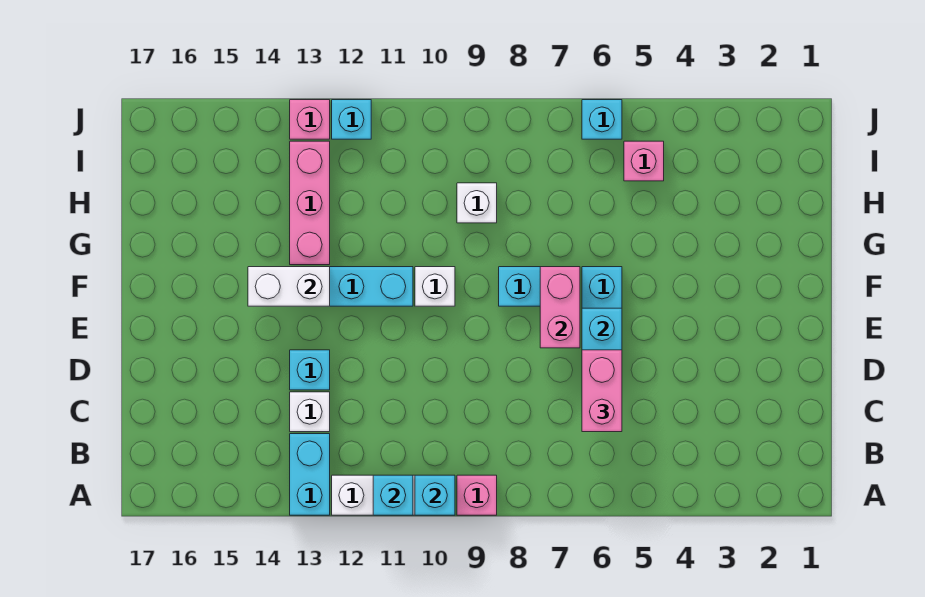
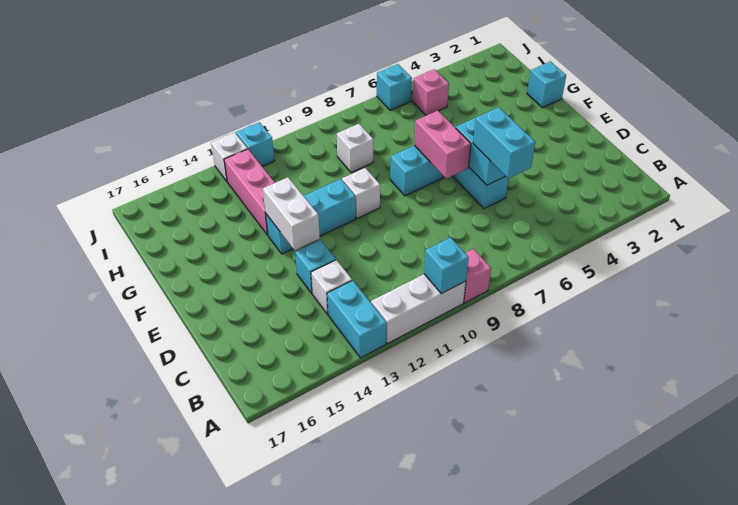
cyan 1x1 brick [373,475,413,515] -> cyan 1x1 brick moved to [527,61,566,108]
pink 1x2 brick [582,350,622,432] -> cyan 1x2 brick [473,107,535,179]
white 1x2 brick [248,267,330,306] -> white 1x2 brick turned to [263,177,320,250]
pink 1x1 brick [290,100,330,139] -> white 1x1 brick [211,133,247,181]

